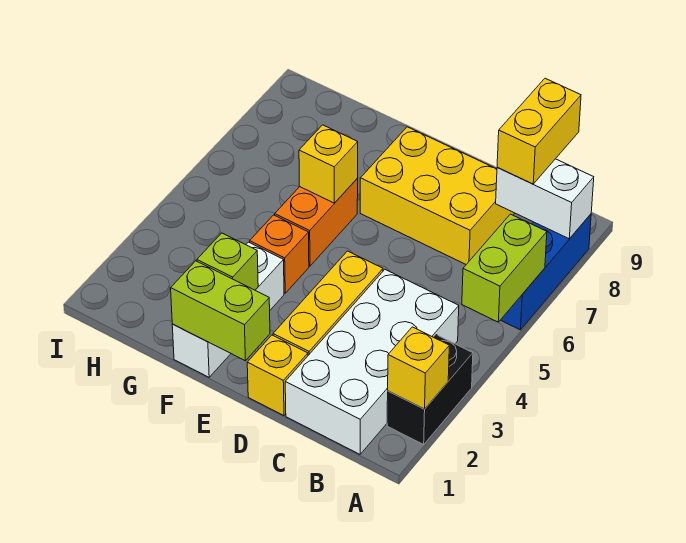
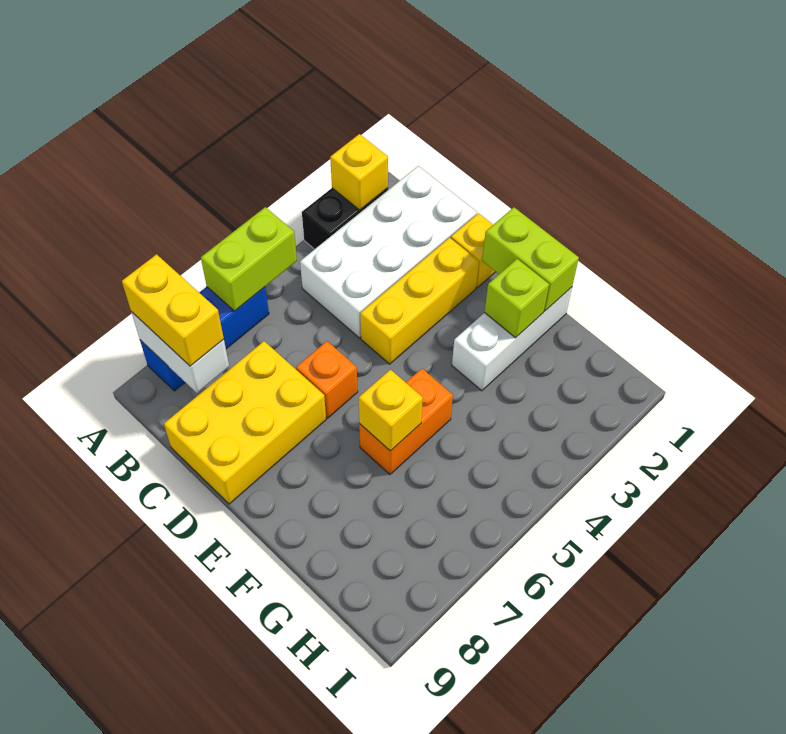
yellow 1x2 brick [497,78,581,184] -> yellow 1x2 brick turned to [122,254,224,366]
yellow 2x3 brick [360,127,514,264] -> yellow 2x3 brick turned to [164,341,326,504]
orange 1x1 brick [250,215,309,293] -> orange 1x1 brick moved to [296,341,358,418]

